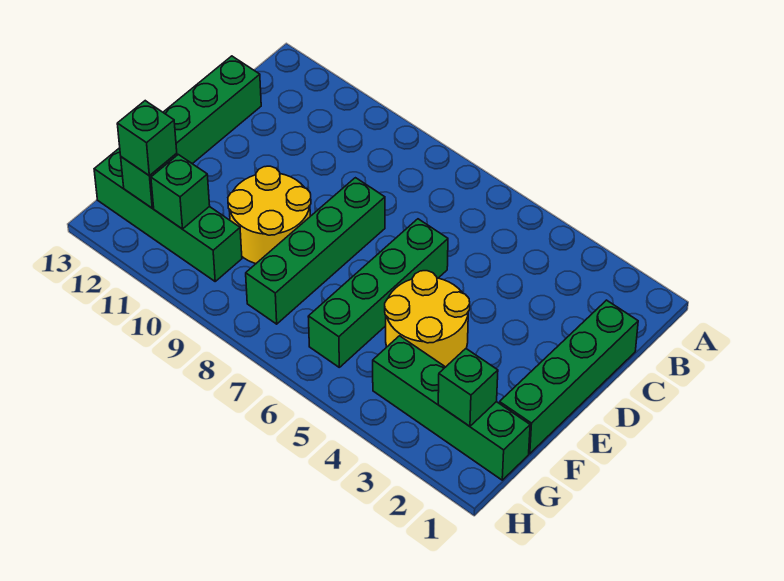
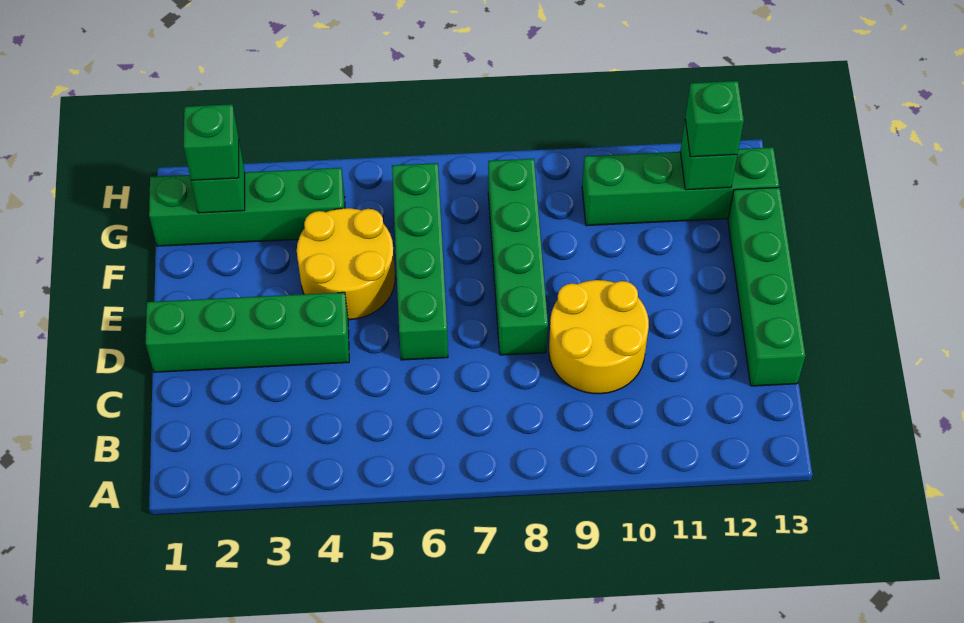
green 1x4 brick [499,300,638,454] -> green 1x4 brick turned to [146,292,349,372]
yellow 2x2 round brick [228,166,311,264] -> yellow 2x2 round brick moved to [549,280,649,394]
green 1x1 brick [151,155,210,229] -> green 1x1 brick moved to [184,104,239,180]

